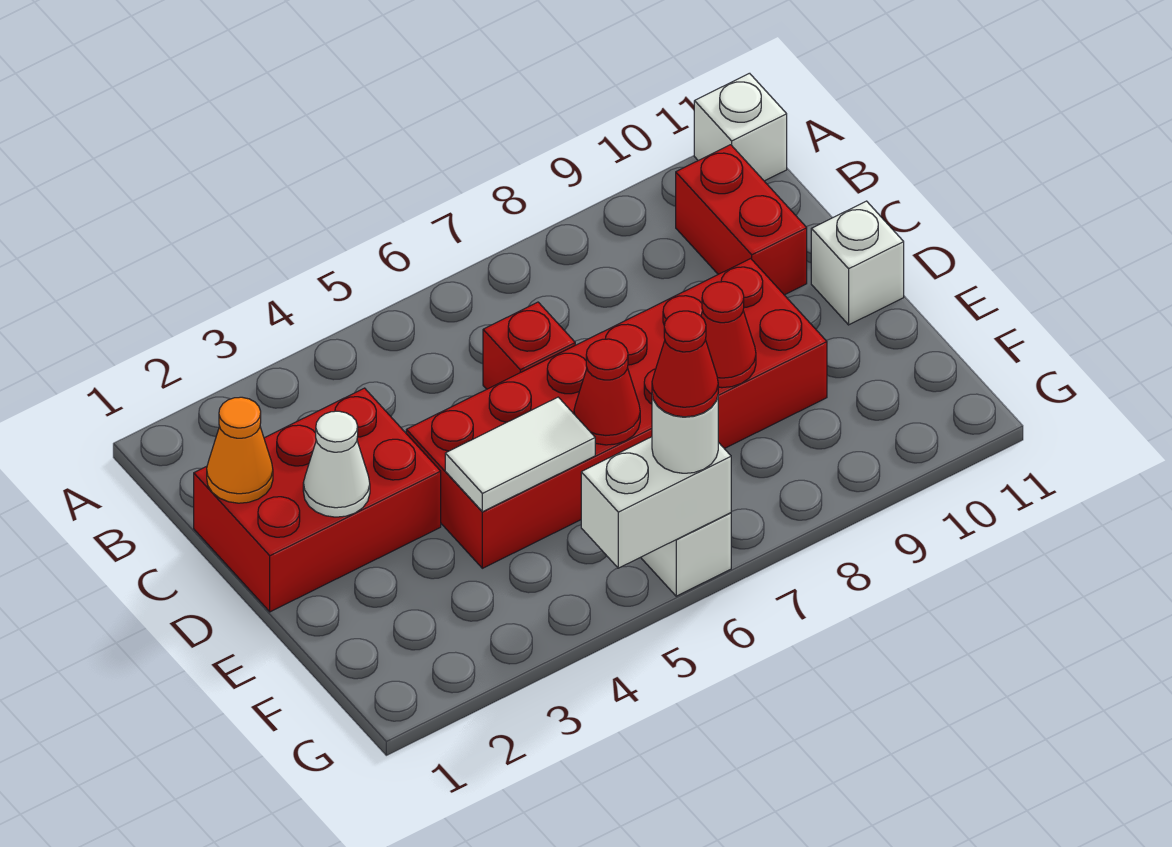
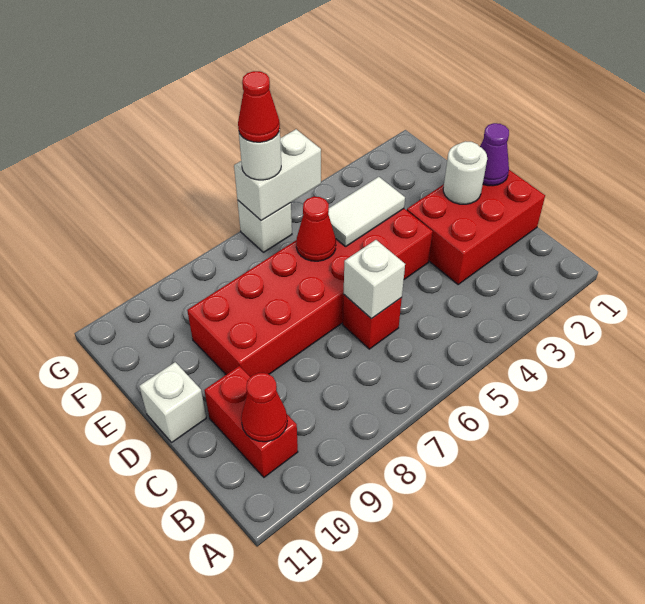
white 1x1 brick [694,73,787,181] -> white 1x1 brick moved to [344,240,405,319]
orange 1x1 cone [207,397,273,503] -> none
none -> purple 1x1 cone [480,123,509,186]
white 1x1 cone [303,411,370,517] -> white 1x1 round brick [443,141,487,204]
red 1x1 cone [701,282,756,388] -> red 1x1 cone moved to [241,373,287,442]

